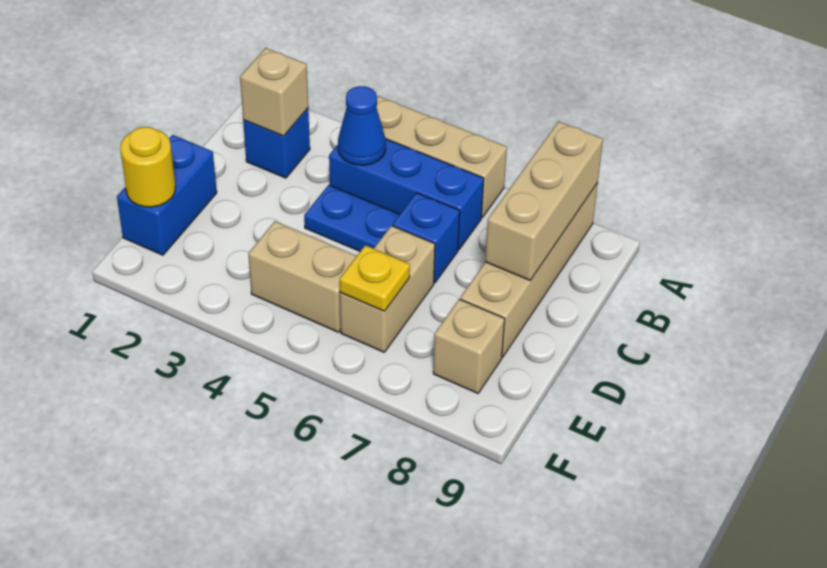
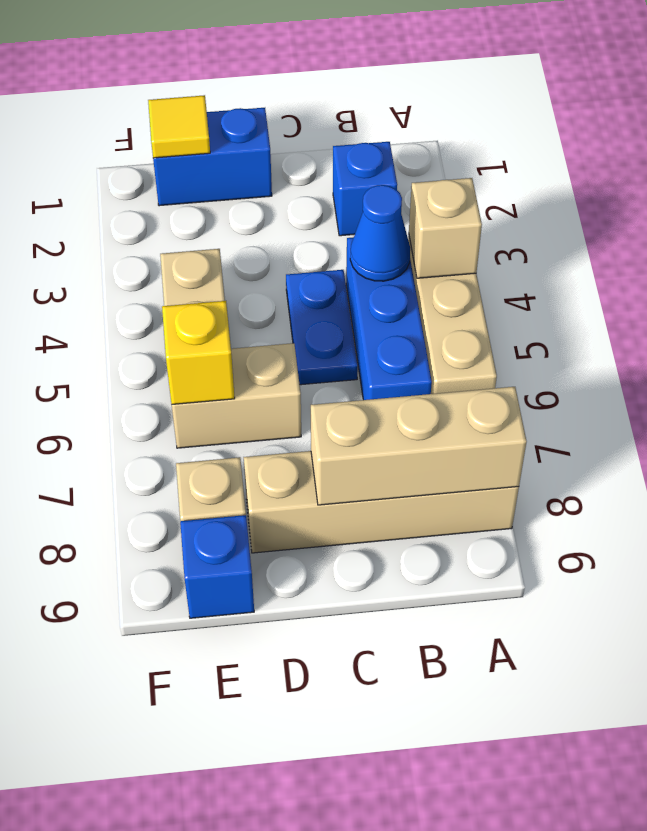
tan 1x1 brick [240,48,308,136] -> tan 1x1 brick moved to [409,178,482,278]
blue 1x1 brick [393,193,460,283] -> blue 1x1 brick moved to [180,515,254,618]
yellow 1x1 round brick [120,127,176,207] -> yellow 1x1 tile [148,95,210,158]
yellow 1x1 plate [340,245,410,311] -> yellow 1x1 brick [162,301,235,404]

